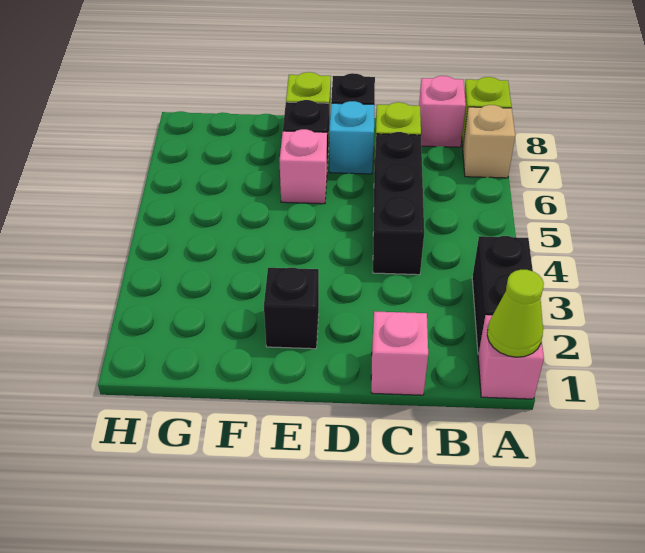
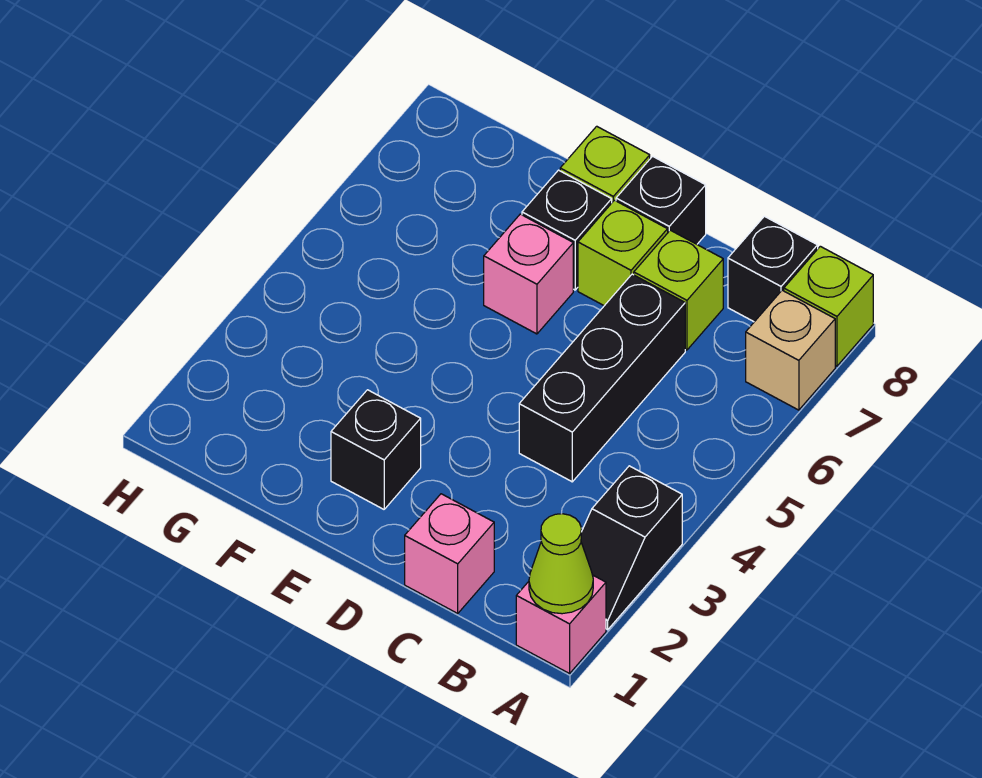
black 1x2 brick [472,236,533,354] -> black 1x2 slope [581,466,682,630]
pink 1x1 brick [419,76,466,147] -> black 1x1 brick [728,216,818,322]
cyan 1x1 brick [329,101,375,174] -> lime 1x1 brick [578,200,668,306]

